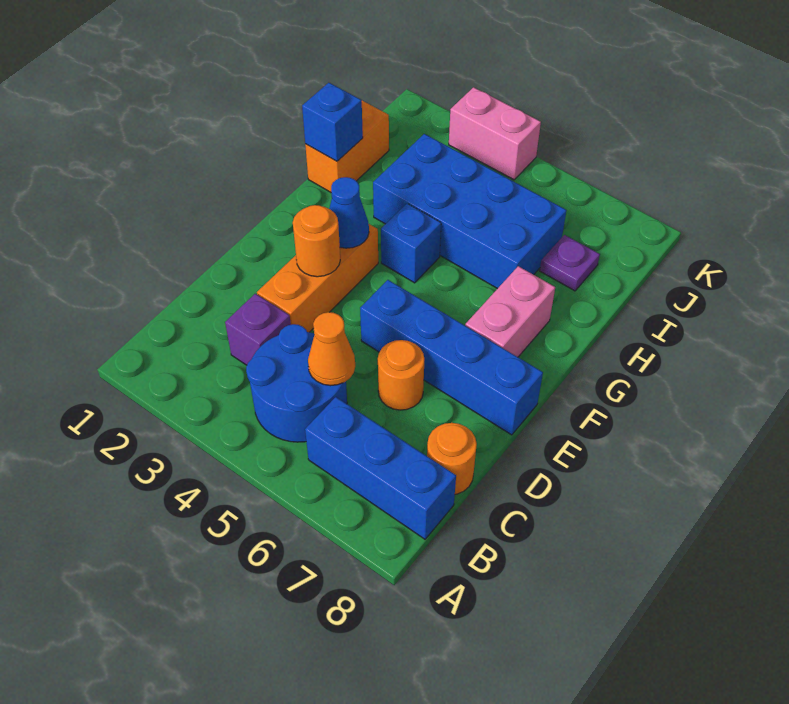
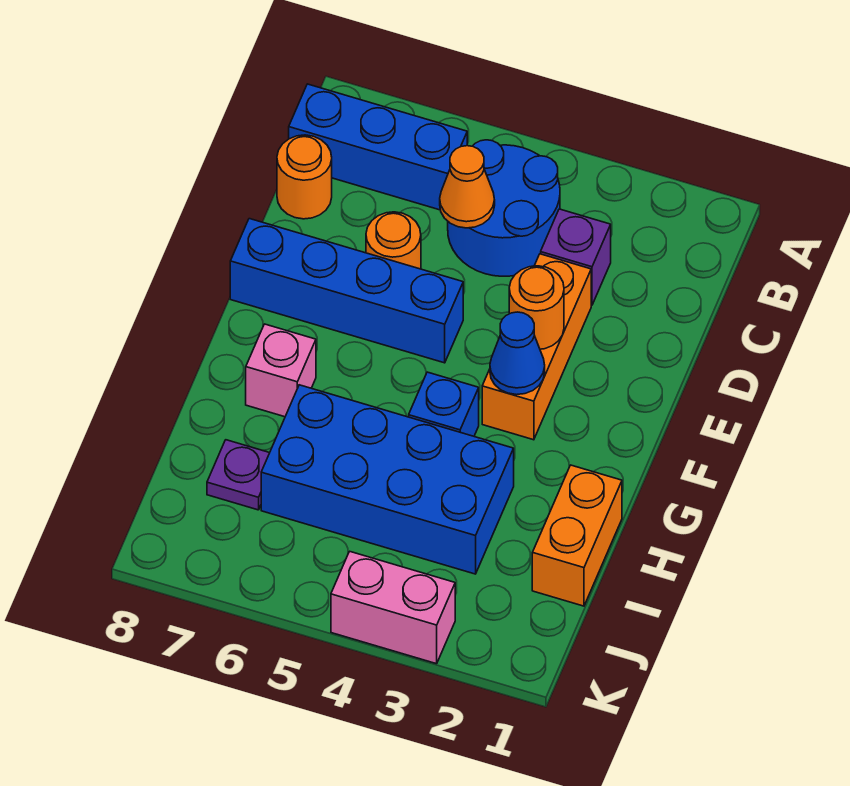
pink 1x2 brick [465,266,555,357] -> pink 1x1 brick [246,324,316,417]
blue 1x1 brick [302,83,363,161] -> none

